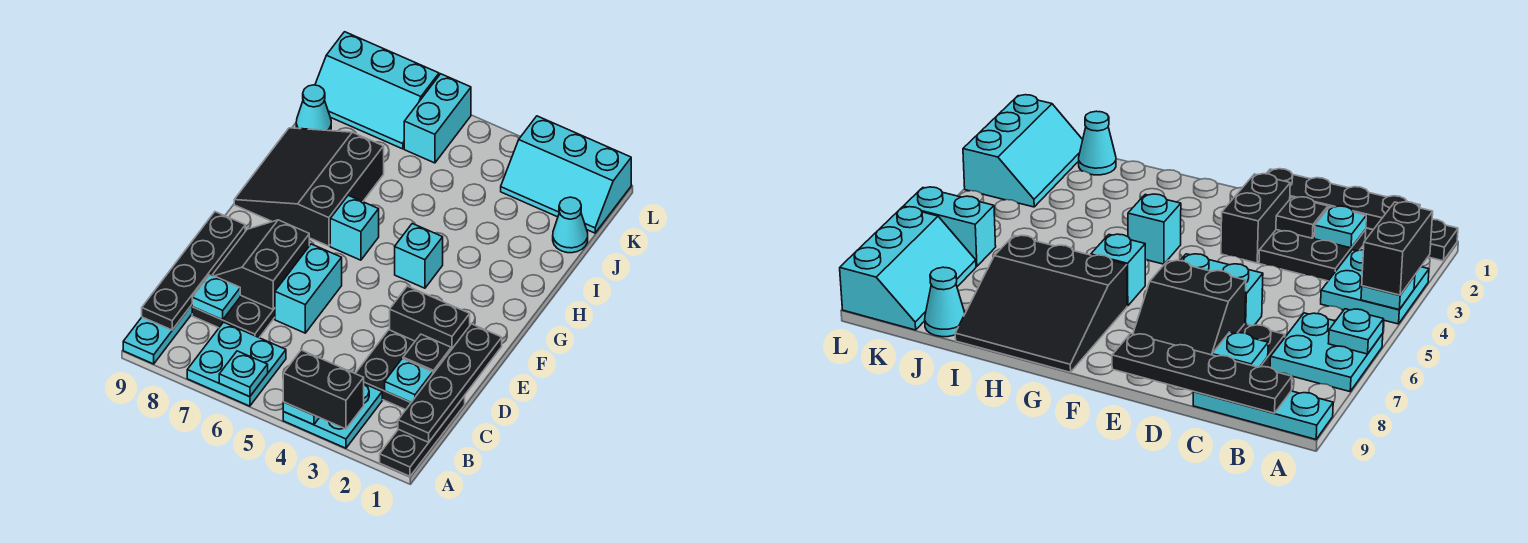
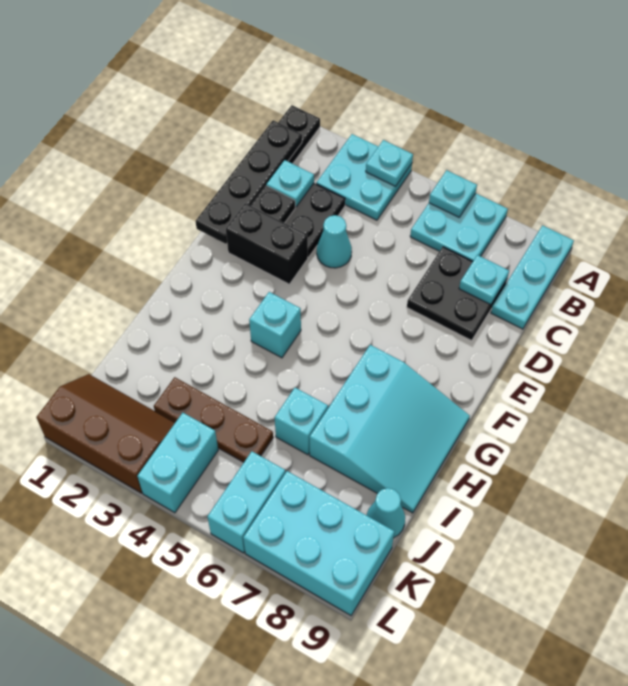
black 1x2 brick [283,350,364,429] -> none
black 1x4 plate [142,212,245,330] -> none
cyan 1x2 brick [275,244,342,333] -> cyan 1x2 brick moved to [137,413,218,513]
black 2x2 slope [213,220,309,309] -> none
cyan 1x1 brick [330,195,379,260] -> cyan 1x1 brick moved to [275,388,328,455]
black 3x3 slope [234,128,384,246] -> cyan 3x3 slope [310,345,470,513]
cyan 1x1 cone [553,197,588,253] -> cyan 1x1 cone moved to [317,215,352,268]
none -> brown 1x3 plate [154,377,273,462]
cyan 2x3 slope [501,116,631,233] -> brown 2x3 slope [36,374,175,493]
cyan 2x3 slope [315,32,439,149] -> cyan 2x3 brick [243,471,394,615]

